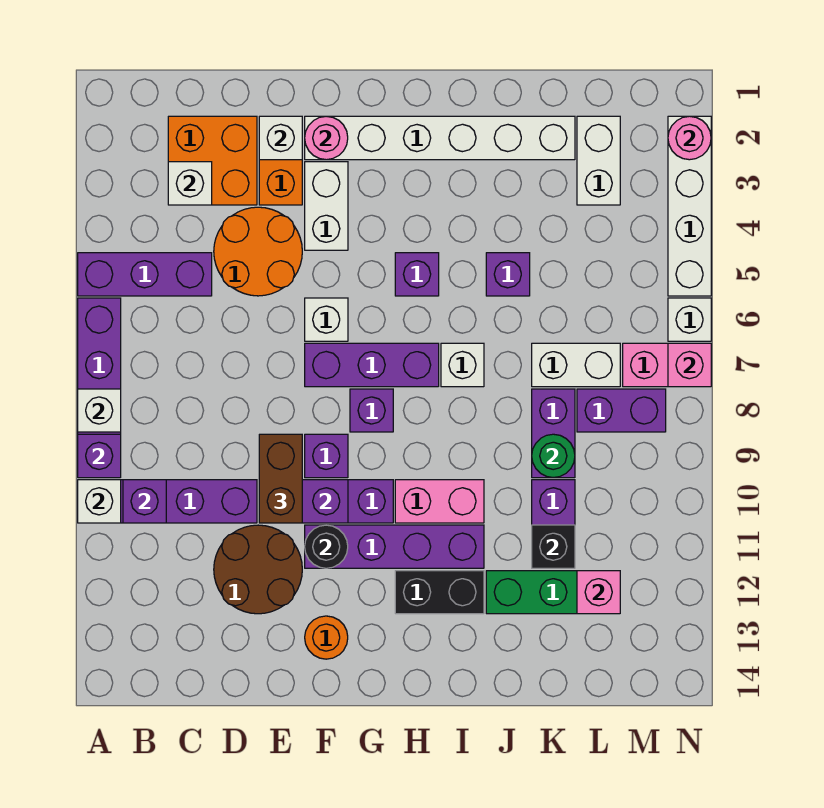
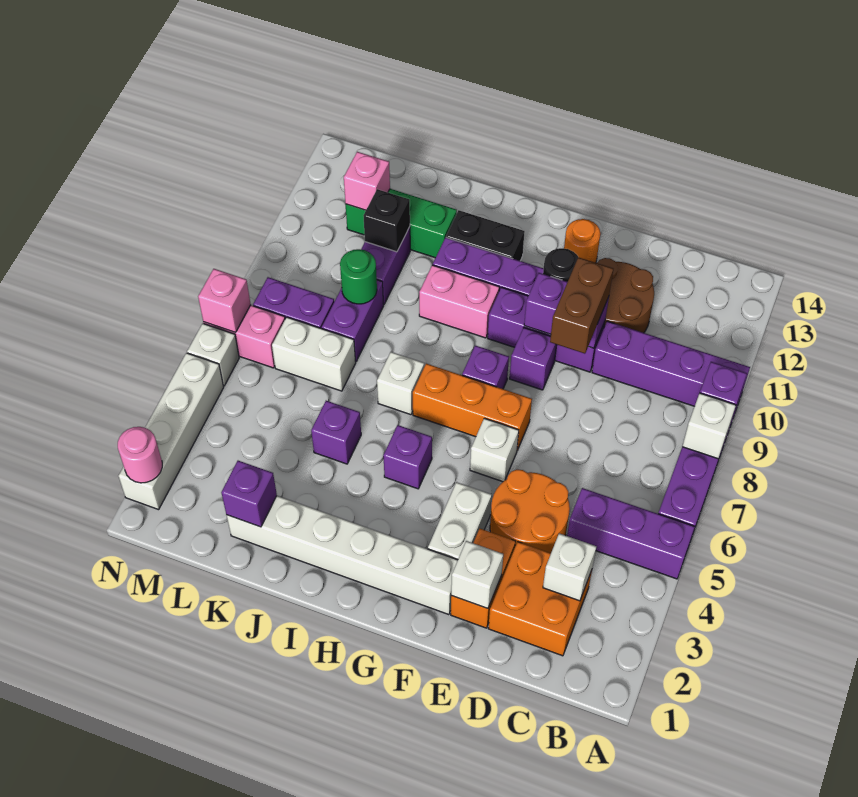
white 1x1 brick [78,480,121,523] -> none
purple 1x1 brick [123,480,166,523] -> purple 1x1 brick moved to [221,461,277,527]
pink 1x1 round brick [305,116,348,160] -> none
purple 1x3 brick [305,343,439,387] -> orange 1x3 brick [413,364,532,450]
white 1x2 brick [577,116,620,205] -> none

